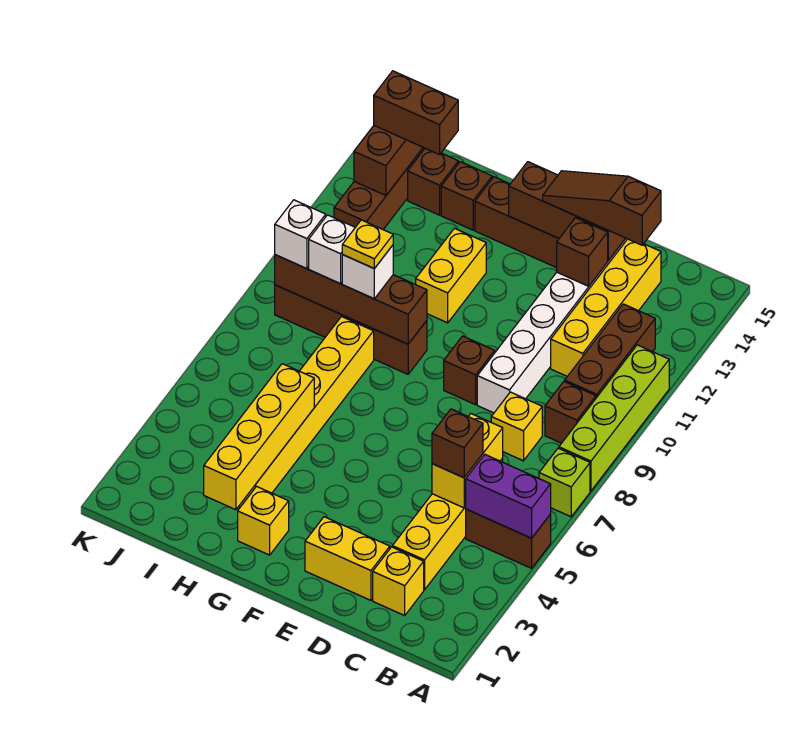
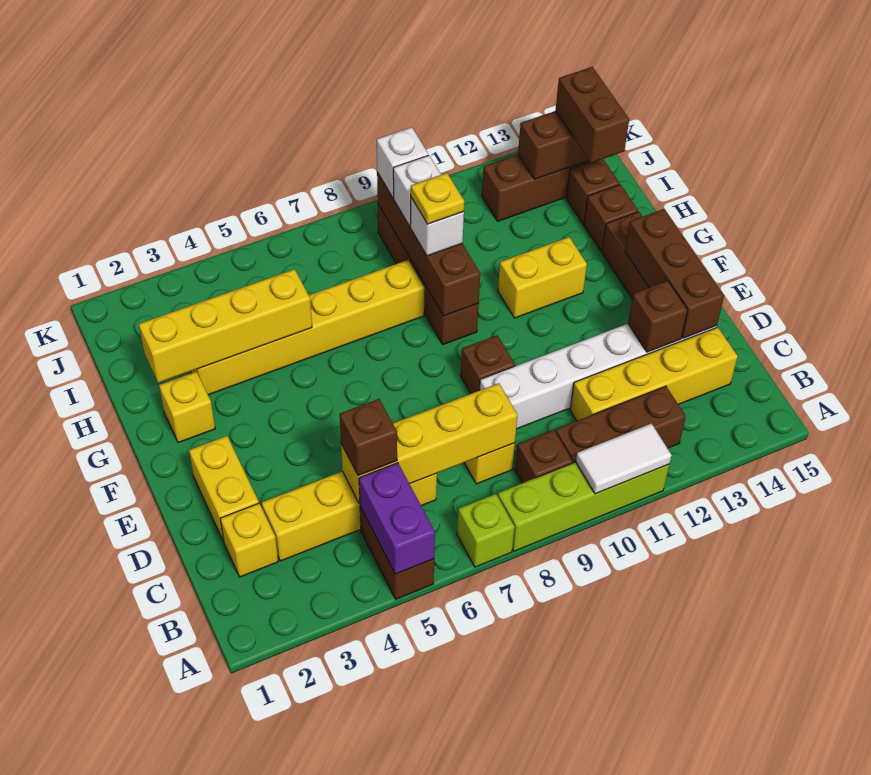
none -> white 1x2 tile [576,423,672,494]
yellow 1x2 brick [432,414,503,508] -> yellow 1x4 brick [341,383,517,503]
brown 1x3 slope [543,171,661,245] -> none

